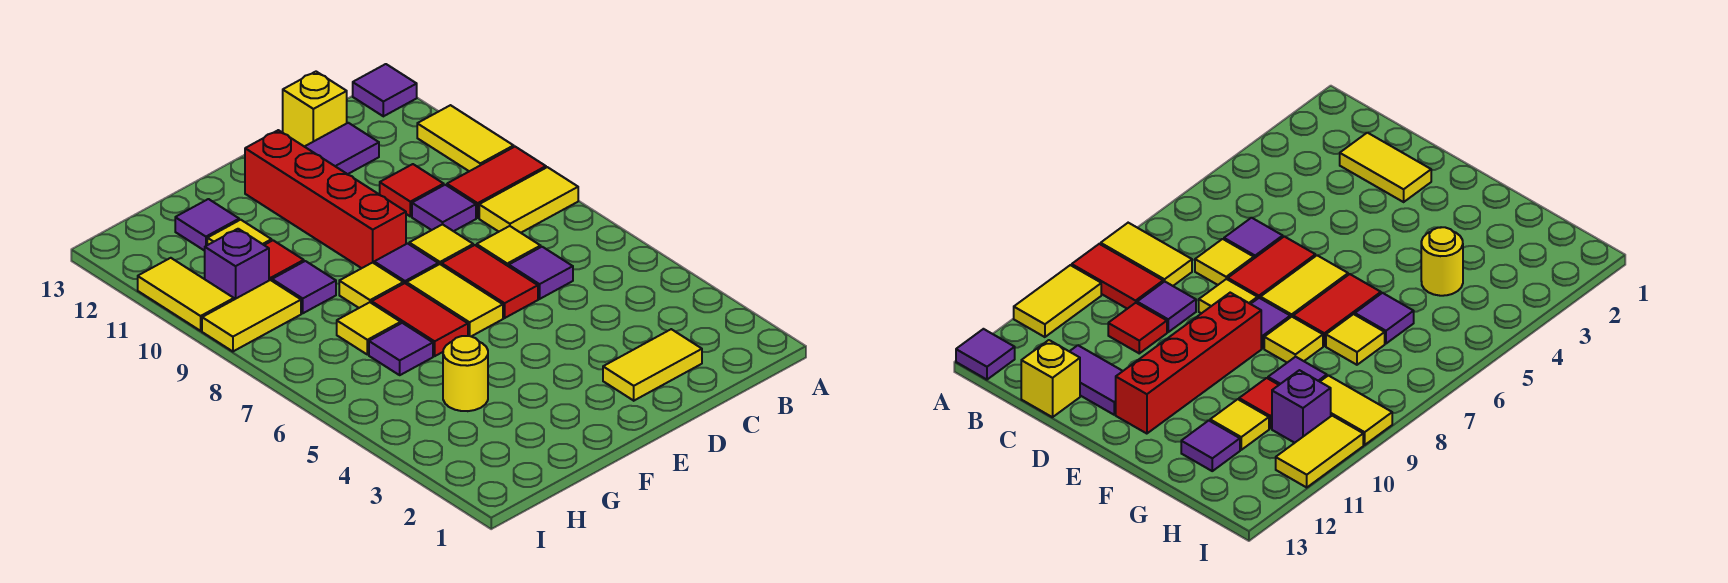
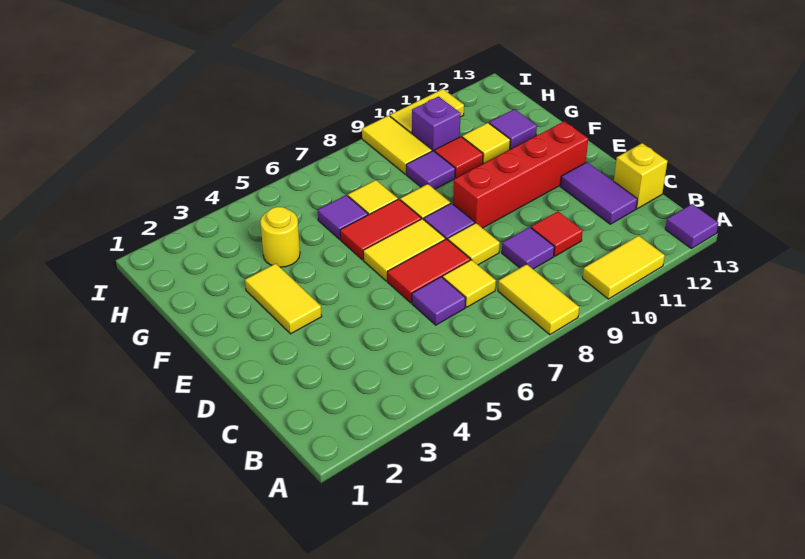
red 1x2 tile [447,147,546,218] -> none
yellow 1x2 tile [603,329,702,401] -> yellow 1x2 tile moved to [245,264,322,334]

